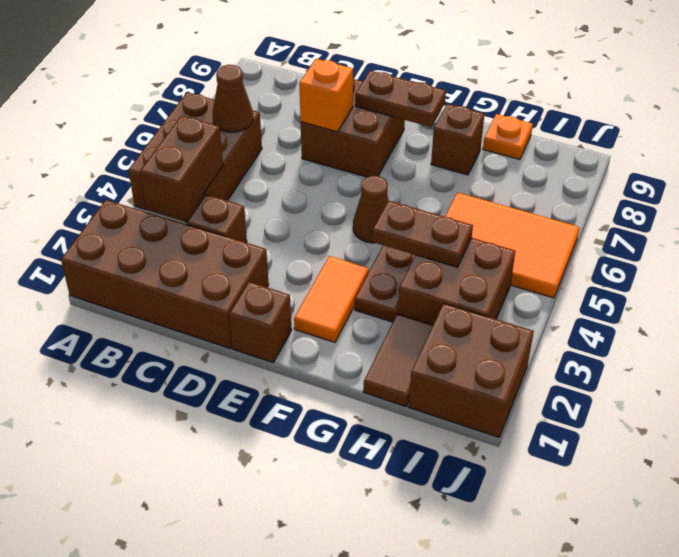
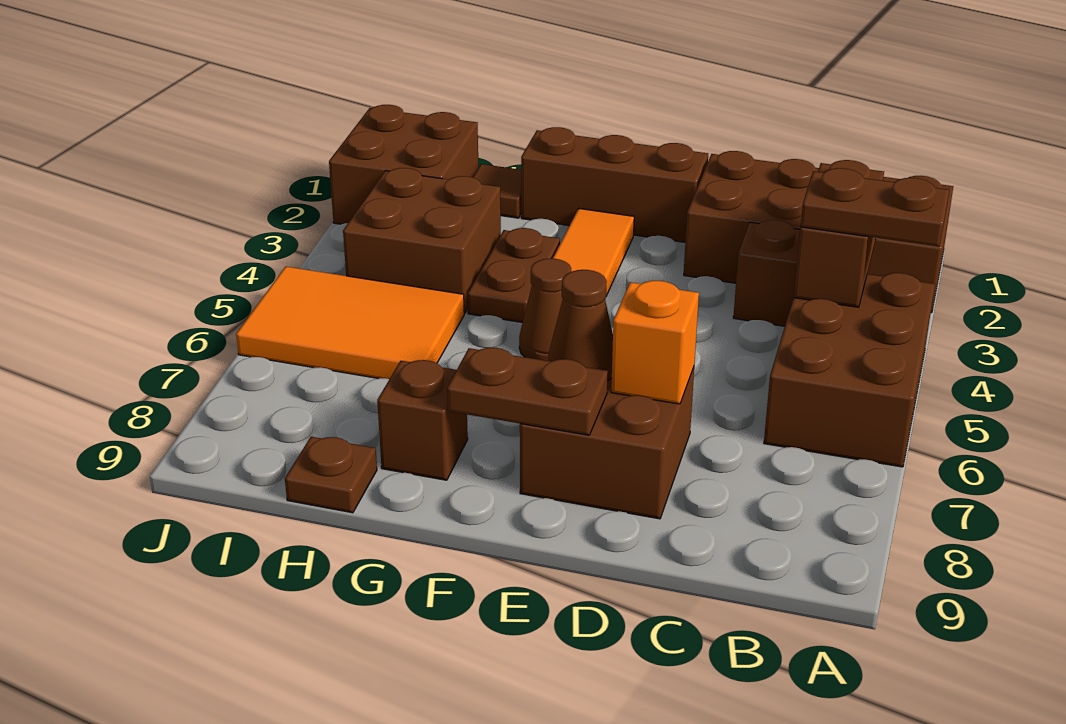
brown 1x1 cone [213,65,253,132] -> brown 1x1 cone moved to [548,270,613,381]
brown 1x1 brick [229,282,292,362] -> brown 1x3 brick [521,127,708,242]
brown 1x2 plate [372,201,473,267] -> brown 1x2 plate moved to [800,168,949,247]
brown 1x2 tile [363,314,433,407] -> brown 1x1 tile [473,164,521,218]
orange 1x1 plate [483,114,533,159] -> brown 1x1 plate [285,437,377,513]

